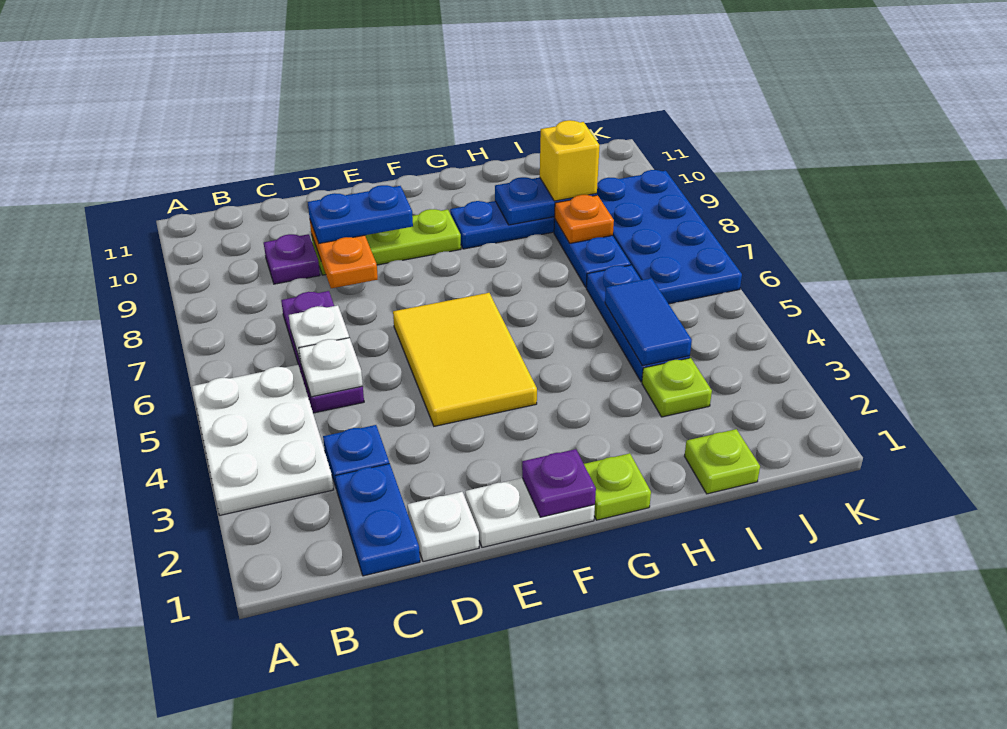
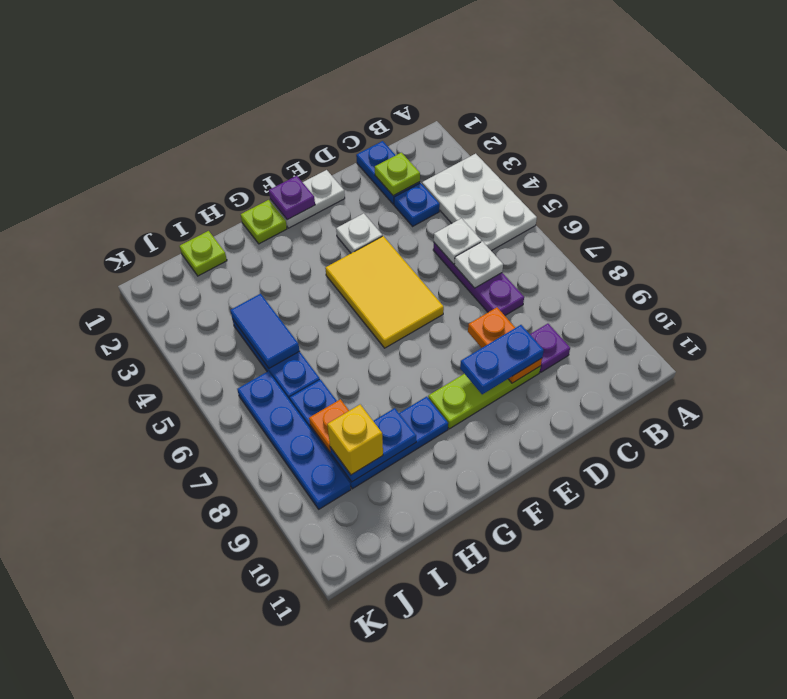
white 1x1 plate [407,492,479,562] -> white 1x1 plate moved to [336,213,382,253]
lime 1x1 plate [642,358,712,417] -> lime 1x1 plate moved to [375,153,420,196]
blue 2x4 plate [597,170,742,304] -> blue 1x4 plate [237,371,351,509]

